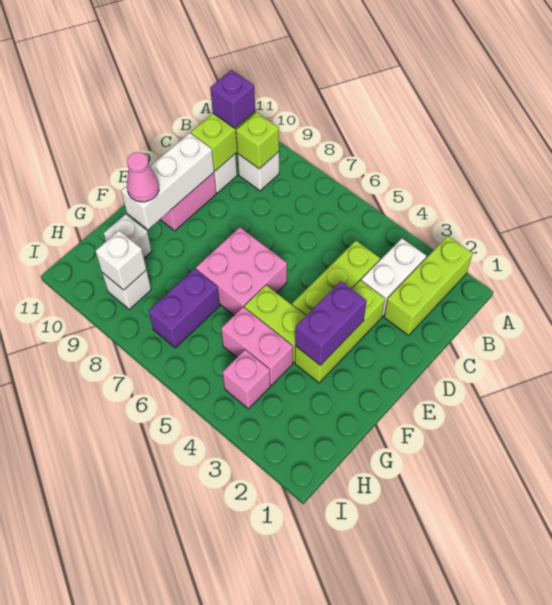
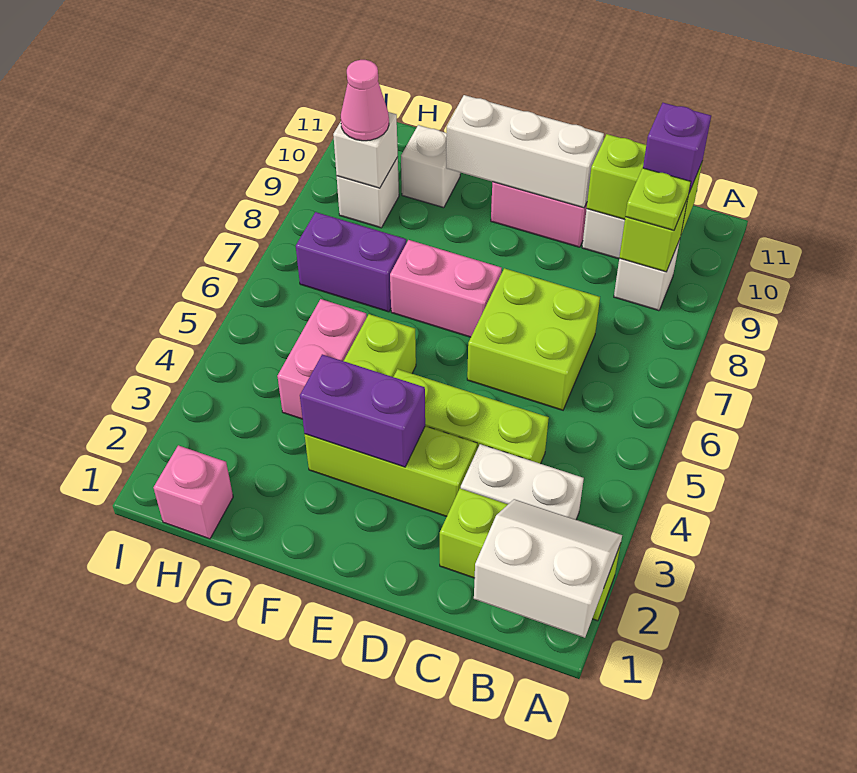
none -> white 2x2 slope [474,499,622,638]
none -> lime 1x1 plate [625,168,691,230]
none -> lime 2x2 brick [467,268,600,410]
pink 2x2 brick [196,227,287,315] -> pink 1x2 brick [390,240,502,337]
pink 1x1 cone [127,152,159,202] -> pink 1x1 cone moved to [341,60,389,141]
pink 1x1 brick [223,350,270,409] -> pink 1x1 brick moved to [153,445,233,539]

